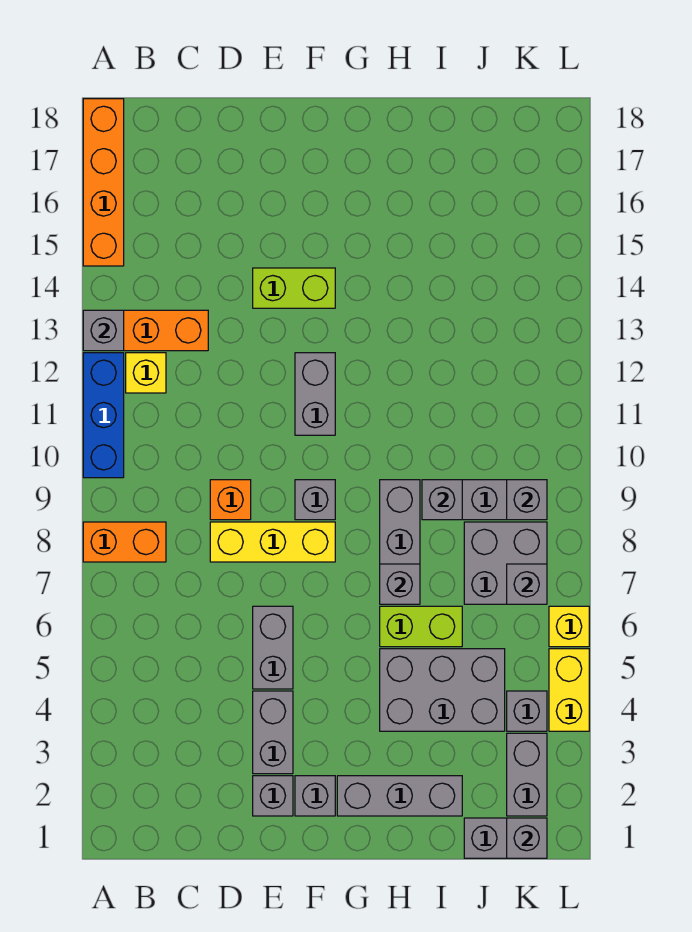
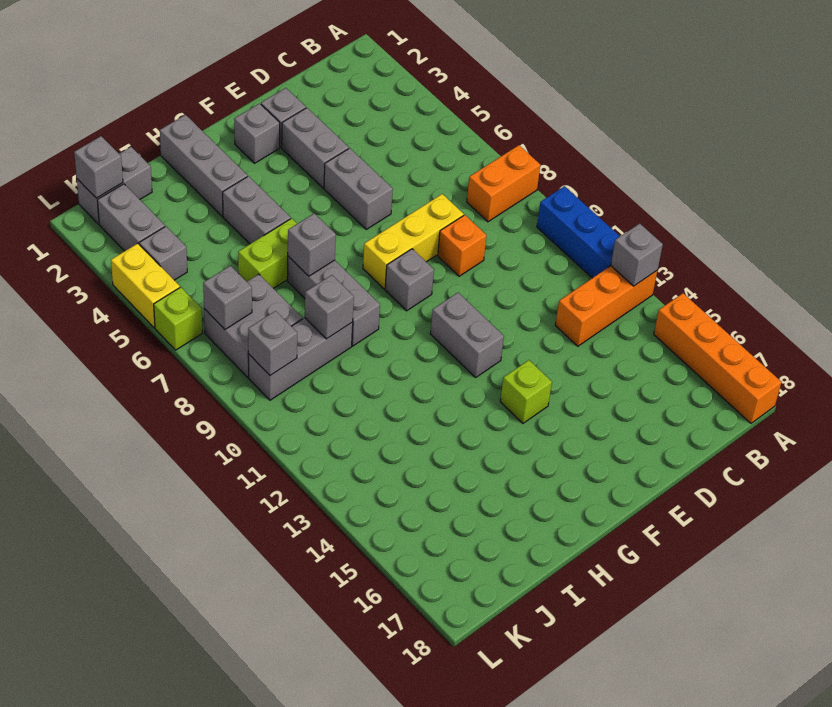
yellow 1x1 brick [126,353,166,393] -> none
lime 1x2 brick [253,268,335,308] -> lime 1x1 brick [500,360,552,423]
grey 1x3 brick [337,776,462,816] -> grey 1x3 brick turned to [160,115,247,216]
grey 2x3 brick [380,649,505,731] -> grey 1x2 brick [223,176,291,244]
yellow 1x1 brick [549,606,589,647] -> lime 1x1 brick [154,287,202,350]

